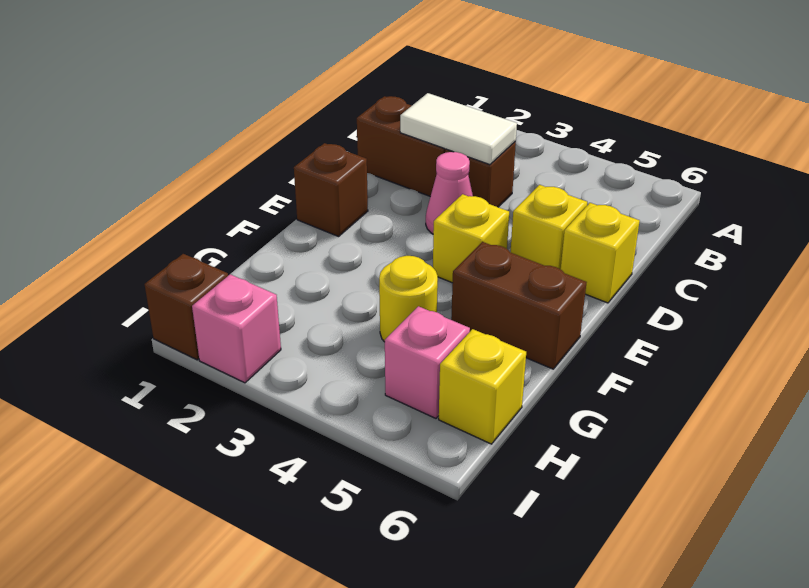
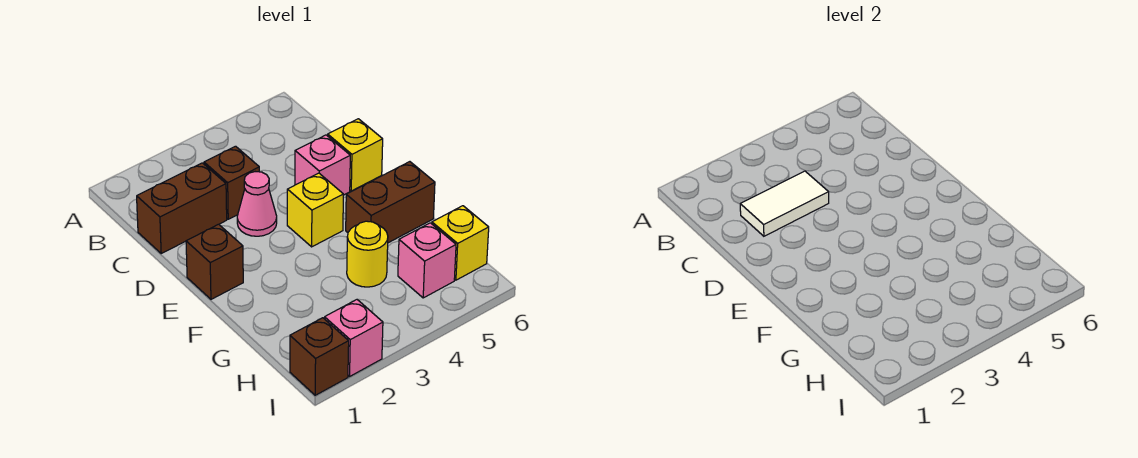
yellow 1x1 brick [510,185,587,269] -> pink 1x1 brick [295,135,350,195]

